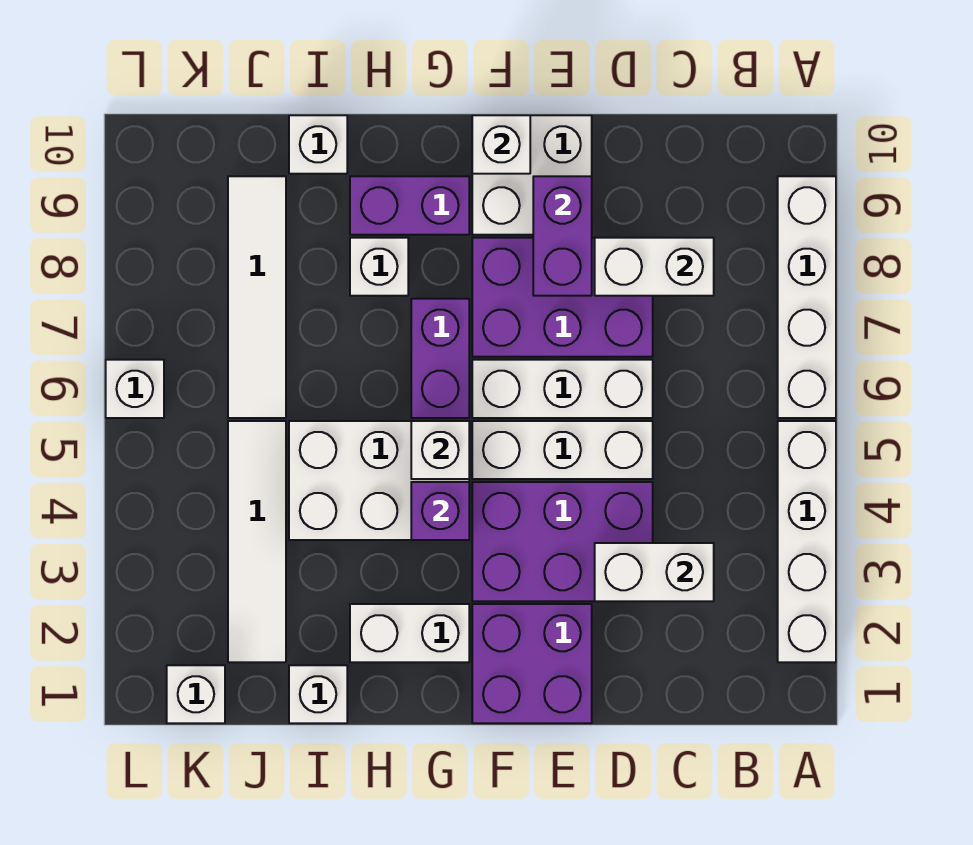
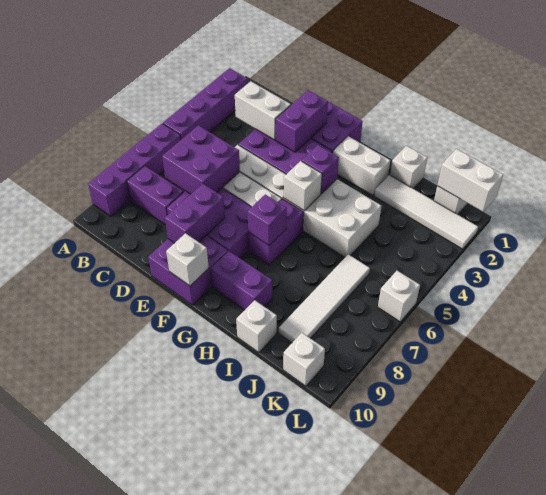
white 1x4 brick [778,421,836,662] -> purple 1x4 brick [163,68,248,140]
white 1x4 brick [778,176,836,418] -> purple 1x4 brick [88,124,181,216]
none -> purple 1x2 brick [127,166,184,225]
none -> purple 2x2 brick [162,125,240,194]
white 1x2 brick [595,238,714,296] -> white 1x2 brick moved to [437,149,503,212]
none -> purple 1x2 brick [276,90,328,152]
white 2x2 brick [472,115,592,235] -> purple 2x2 brick [148,236,228,305]
none -> purple 1x1 brick [248,194,287,245]
white 1x1 brick [350,238,408,296] -> white 1x1 brick moved to [283,333,325,386]
white 1x4 tile [228,421,286,662] -> white 1x4 tile turned to [374,175,478,249]

